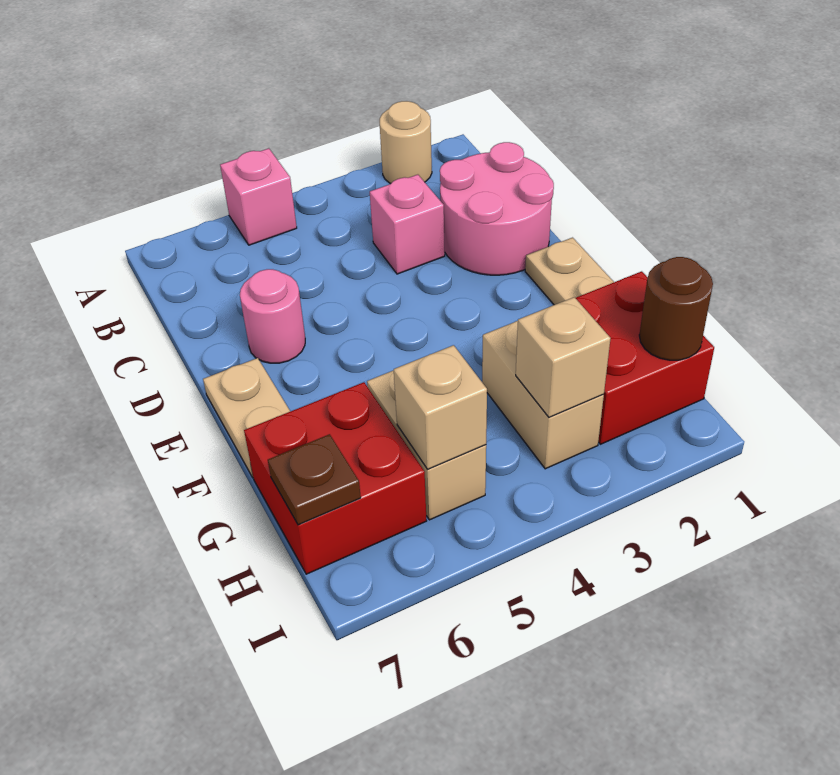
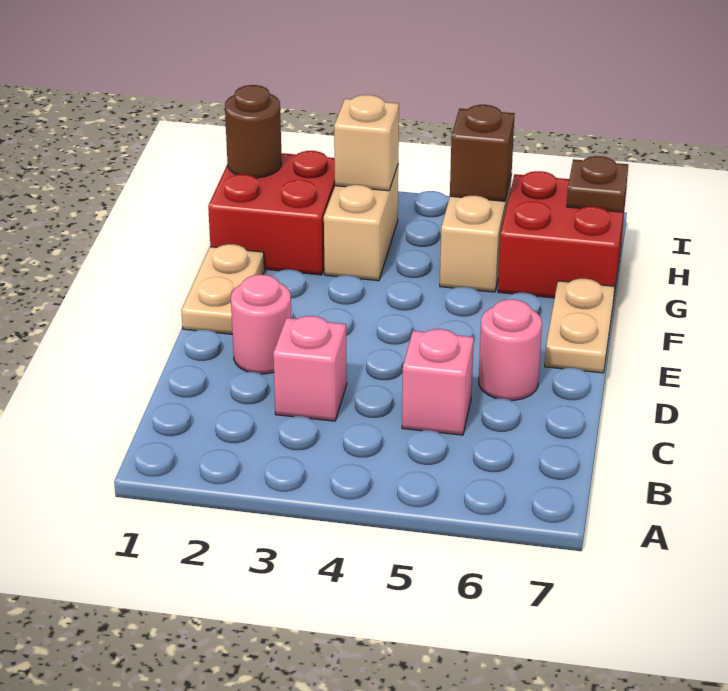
tan 1x1 round brick [380,101,432,184] -> none
pink 1x1 brick [220,148,297,245] -> pink 1x1 brick moved to [402,329,474,435]
pink 2x2 round brick [440,142,554,275] -> pink 1x1 round brick [231,275,291,374]
tan 1x1 brick [394,345,487,469] -> brown 1x1 brick [450,105,515,201]

